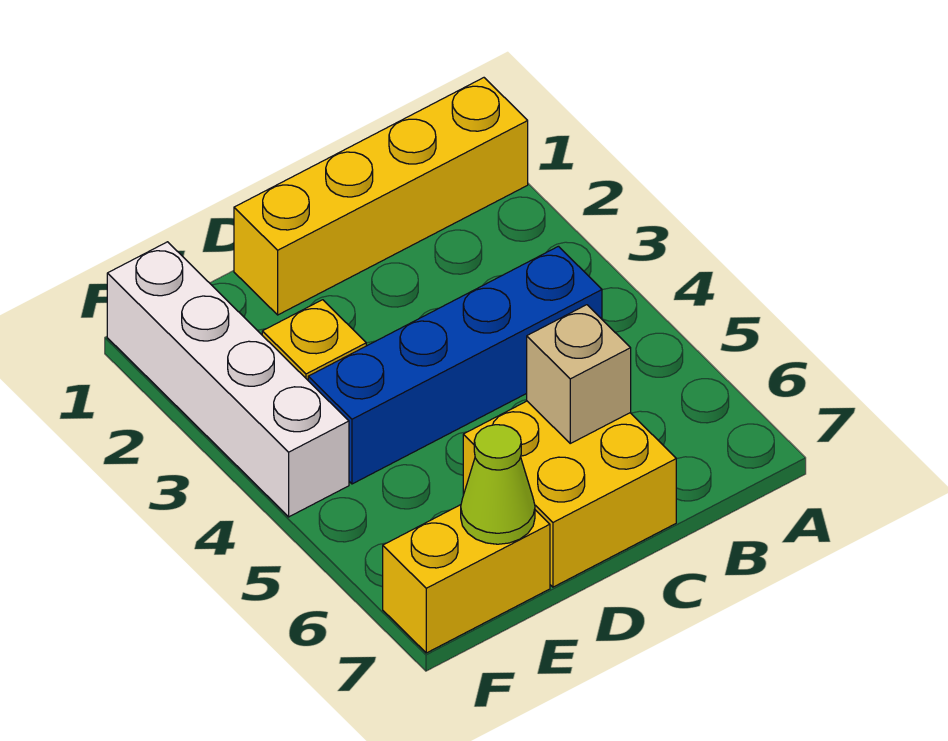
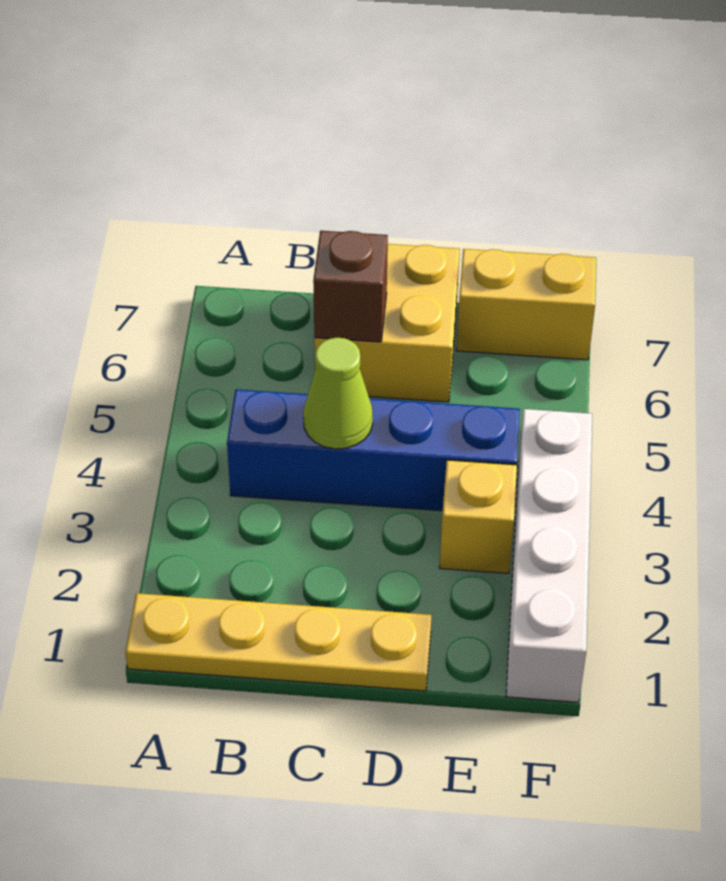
yellow 1x4 brick [234,78,528,315] -> yellow 1x4 plate [125,593,432,691]
tan 1x1 brick [527,305,631,443] -> brown 1x1 brick [313,231,388,342]
lime 1x1 cone [461,425,535,544] -> lime 1x1 cone moved to [303,338,373,449]

